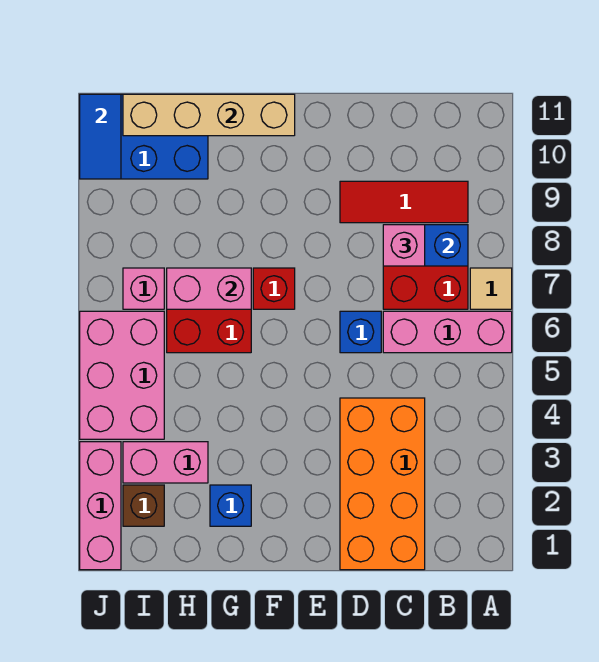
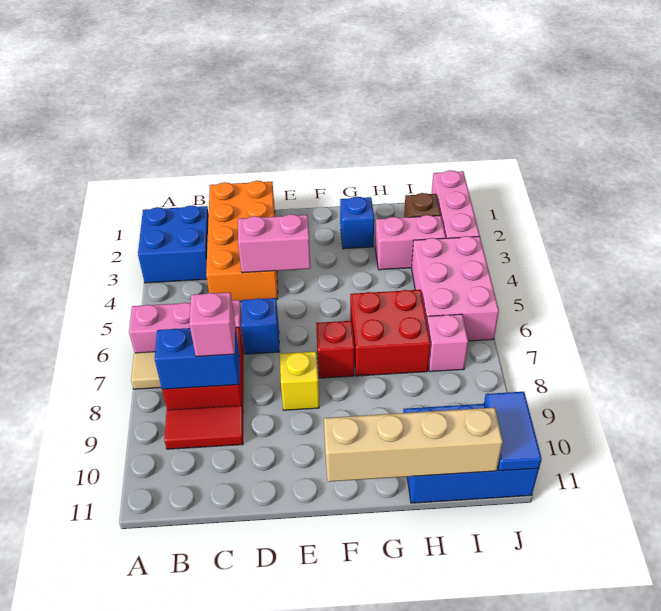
none -> blue 2x2 brick [138,206,209,283]
red 1x3 tile [340,181,468,223] -> red 1x2 tile [164,405,243,449]
none -> yellow 1x1 brick [280,352,319,410]
pink 1x2 brick [167,268,251,309] -> pink 1x2 brick moved to [238,214,311,273]

